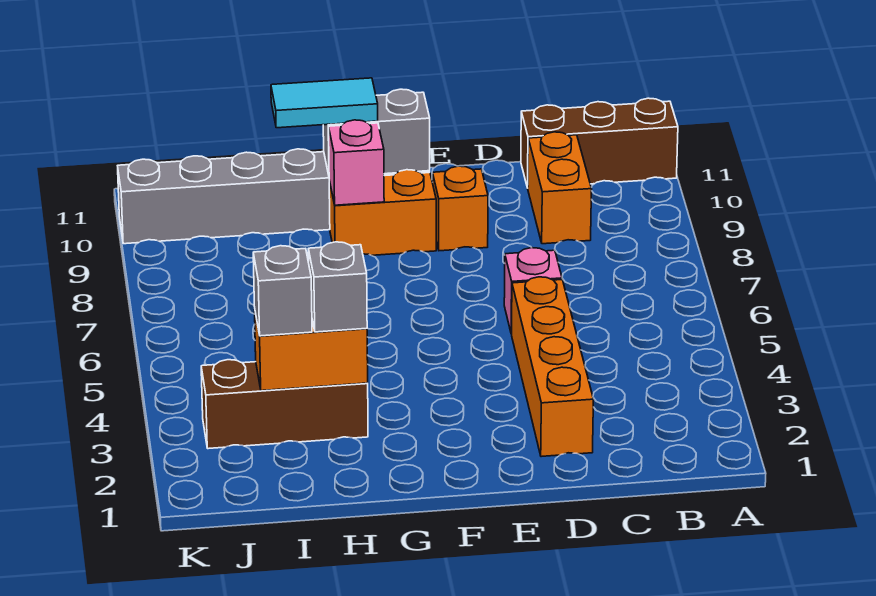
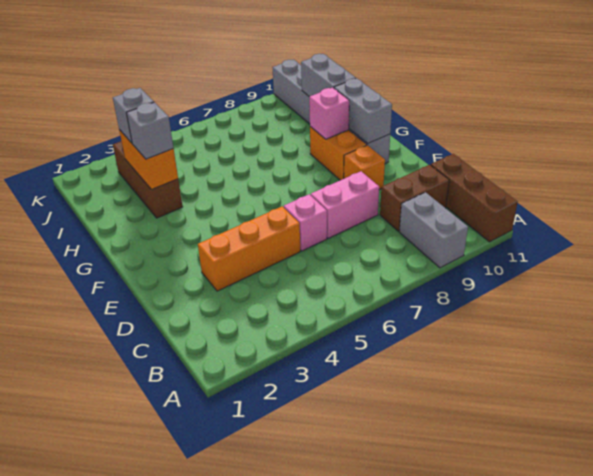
none -> grey 1x2 brick [399,192,468,268]
orange 1x2 brick [528,132,592,244] -> brown 1x2 brick [380,165,449,231]
orange 1x4 brick [512,277,594,457] -> orange 1x3 brick [198,206,300,291]
none -> pink 1x2 brick [311,171,379,238]
cyan 1x2 tile [271,78,378,128] -> none
none -> grey 1x2 brick [301,54,356,97]

